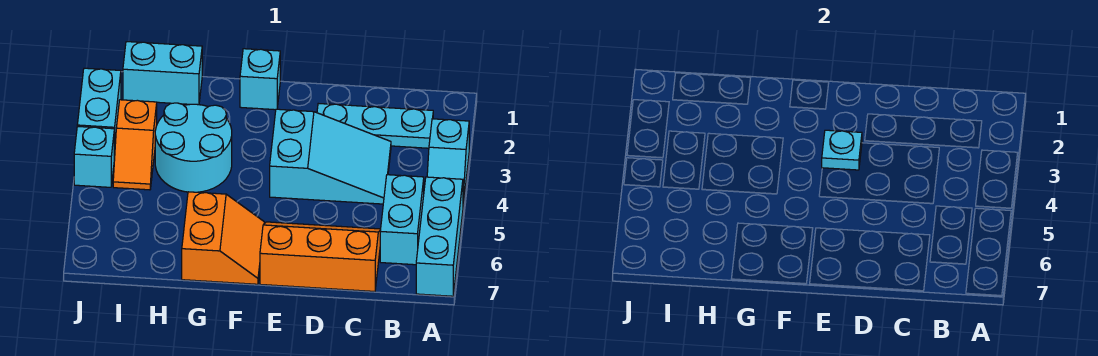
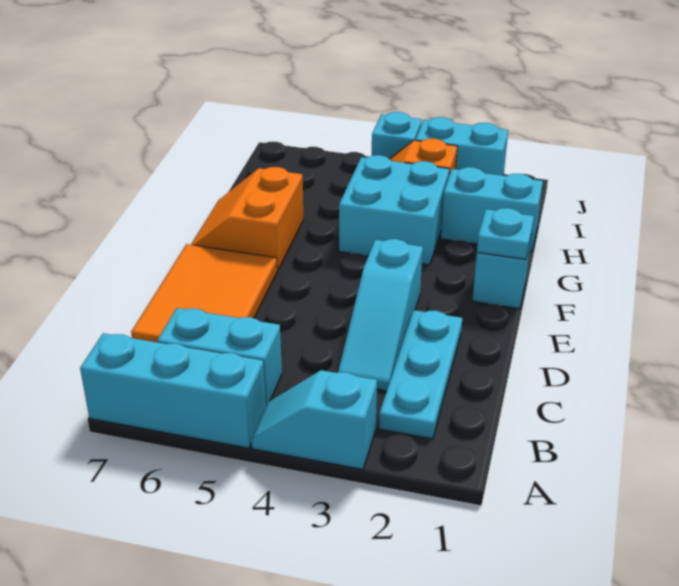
cyan 2x3 slope [270,109,391,204] -> cyan 1x3 slope [338,239,423,391]
orange 2x3 slope [260,222,381,291] -> orange 2x3 tile [131,244,277,342]
cyan 1x1 plate [822,130,862,170] -> cyan 1x1 plate moved to [477,208,534,259]
orange 2x2 slope [182,192,264,284] -> orange 2x2 slope turned to [191,167,304,272]
cyan 2x2 round brick [155,103,232,192] -> cyan 2x2 brick [339,155,449,265]
cyan 1x2 brick [123,42,202,105] -> cyan 1x2 brick turned to [441,167,543,252]

